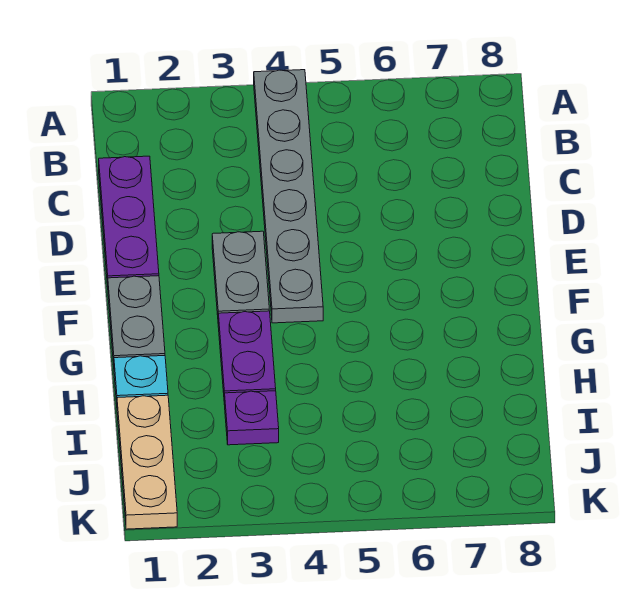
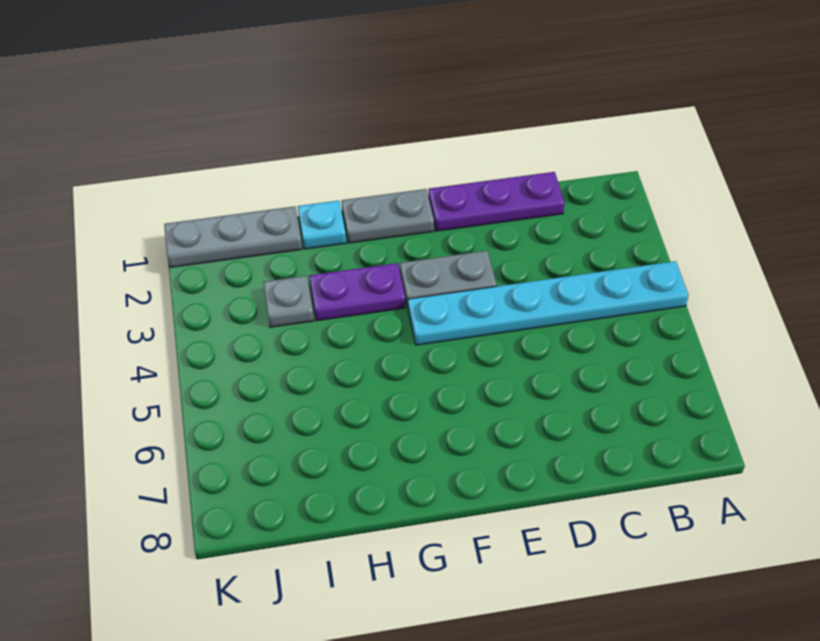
grey 1x6 plate [254,70,323,323] -> cyan 1x6 plate [408,261,689,345]
tan 1x3 plate [117,395,177,529] -> grey 1x3 plate [164,206,302,268]
purple 1x1 plate [225,391,279,445] -> grey 1x1 plate [263,276,314,327]

